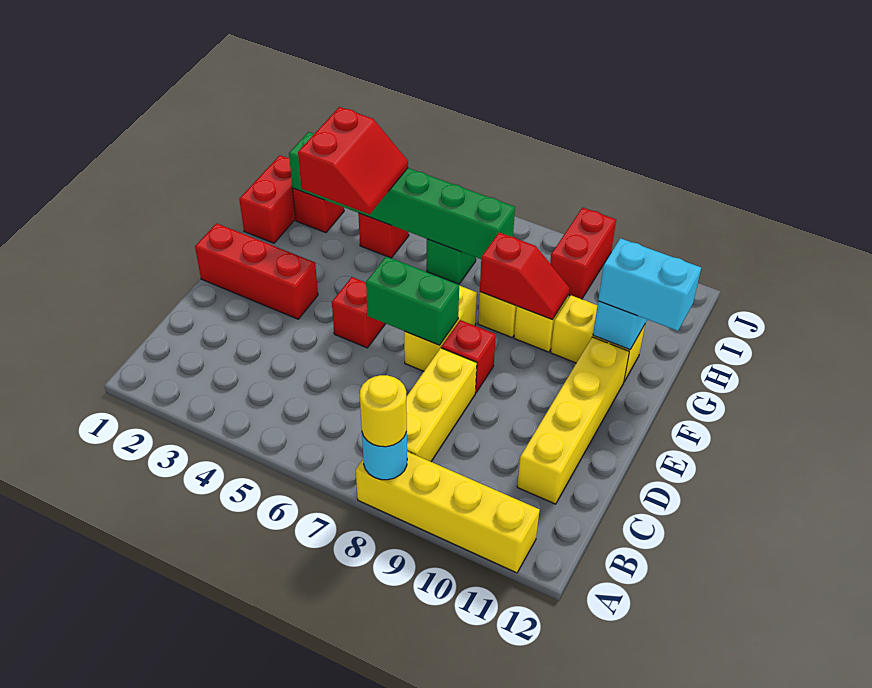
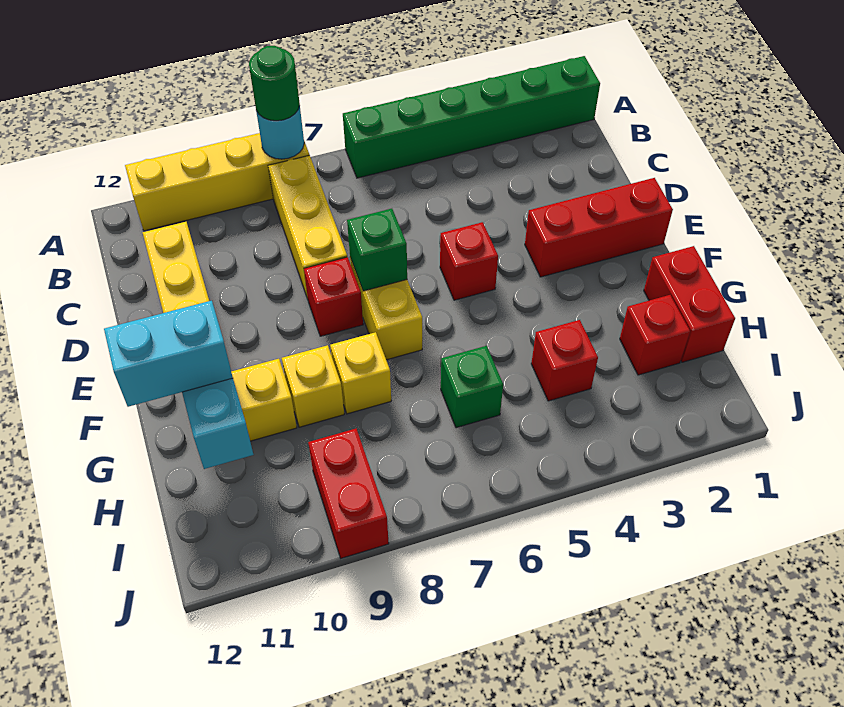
yellow 1x1 round brick [360,375,407,447] -> green 1x1 round brick [249,46,300,121]
green 1x2 brick [366,256,459,345] -> green 1x1 brick [347,209,407,291]
red 2x2 slope [298,107,408,214] -> none
red 1x2 slope [480,232,570,319] -> none
green 1x6 brick [289,132,515,259] -> green 1x6 brick moved to [343,56,600,178]

